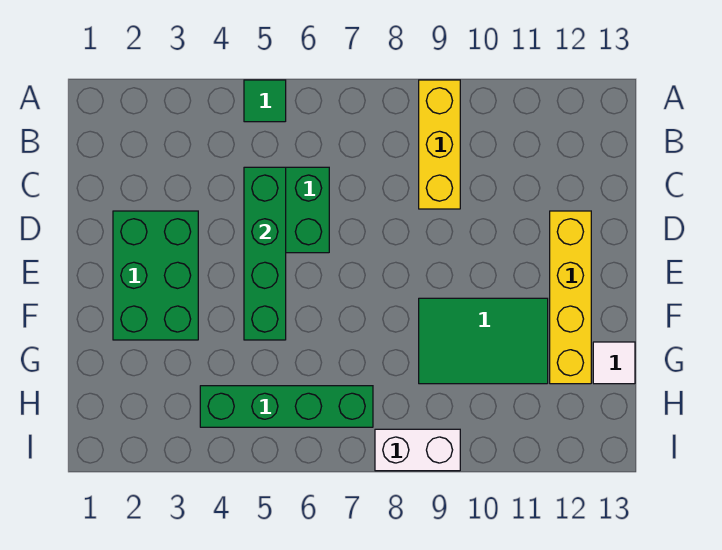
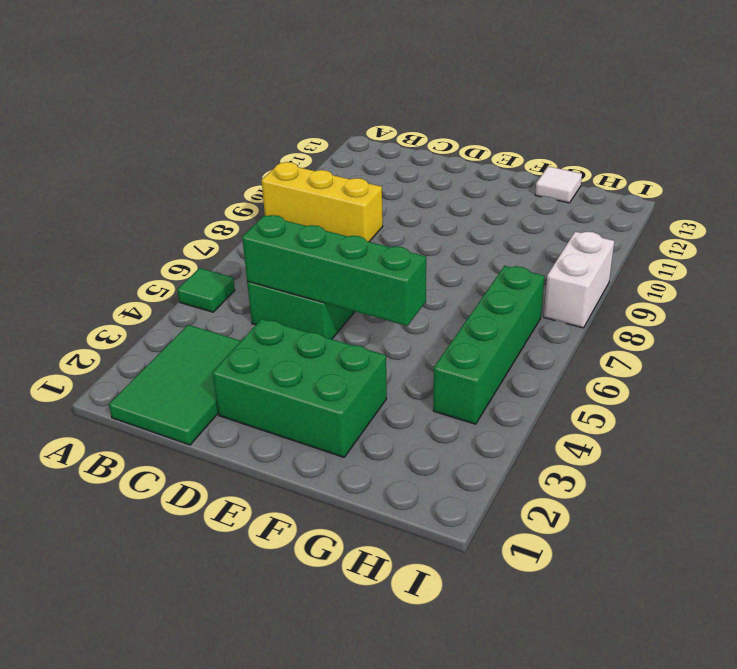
yellow 1x4 brick [550,211,591,384] -> none
green 2x3 tile [419,298,548,384] -> green 2x3 tile moved to [109,325,241,445]

